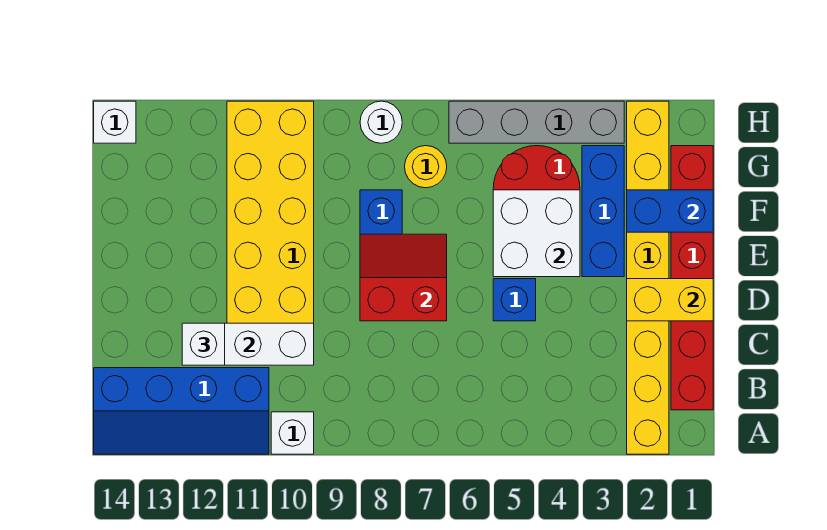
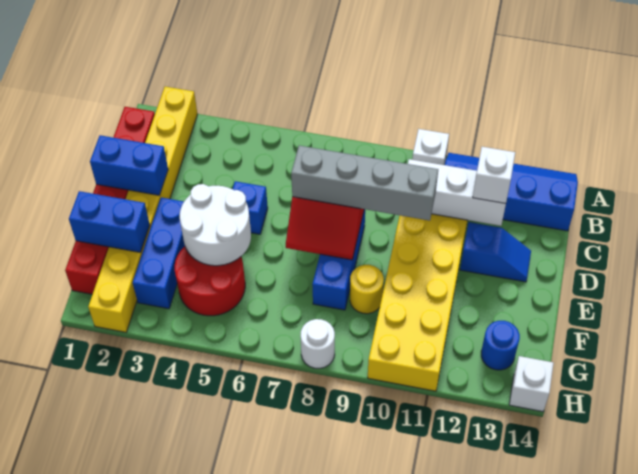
yellow 1x2 brick [627,279,713,321] -> blue 1x2 brick [90,135,168,195]
none -> blue 1x2 slope [460,222,531,282]
white 2x2 brick [493,190,580,277] -> white 2x2 round brick [180,184,251,266]
yellow 1x1 round brick [405,146,447,188] -> yellow 1x1 round brick moved to [350,265,384,314]
none -> blue 1x1 round brick [481,321,520,370]
grey 1x4 brick [449,101,624,143] -> grey 1x4 brick moved to [291,146,438,221]

